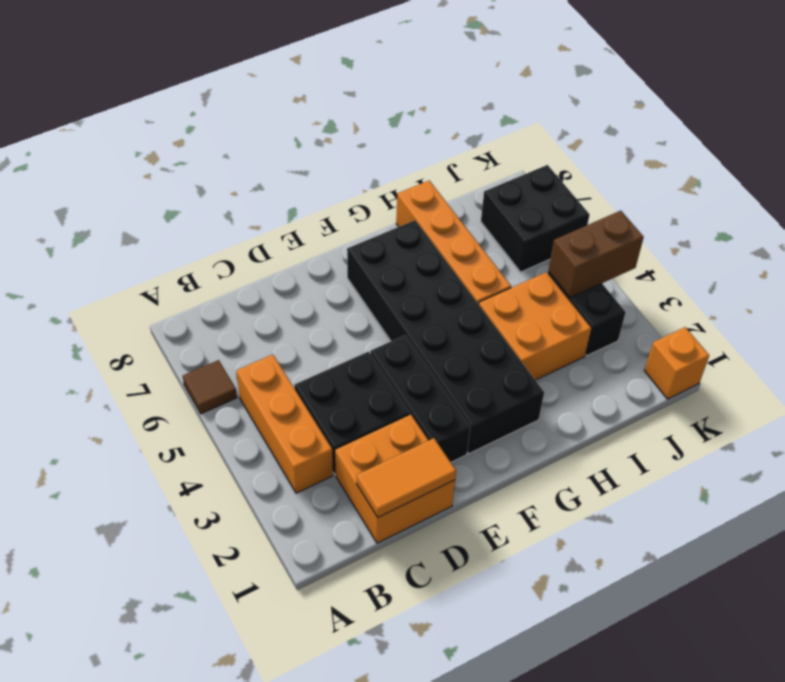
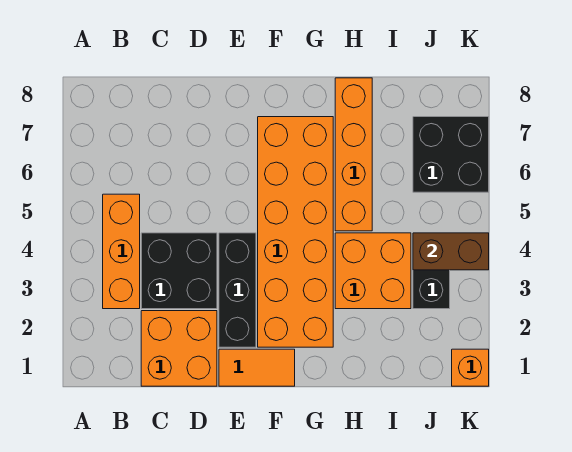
brown 1x1 tile [183,360,237,414] -> none
orange 1x2 tile [357,438,456,517] -> orange 1x2 tile moved to [219,349,295,386]
black 2x6 brick [347,220,544,454] -> orange 2x6 brick [258,117,333,347]

